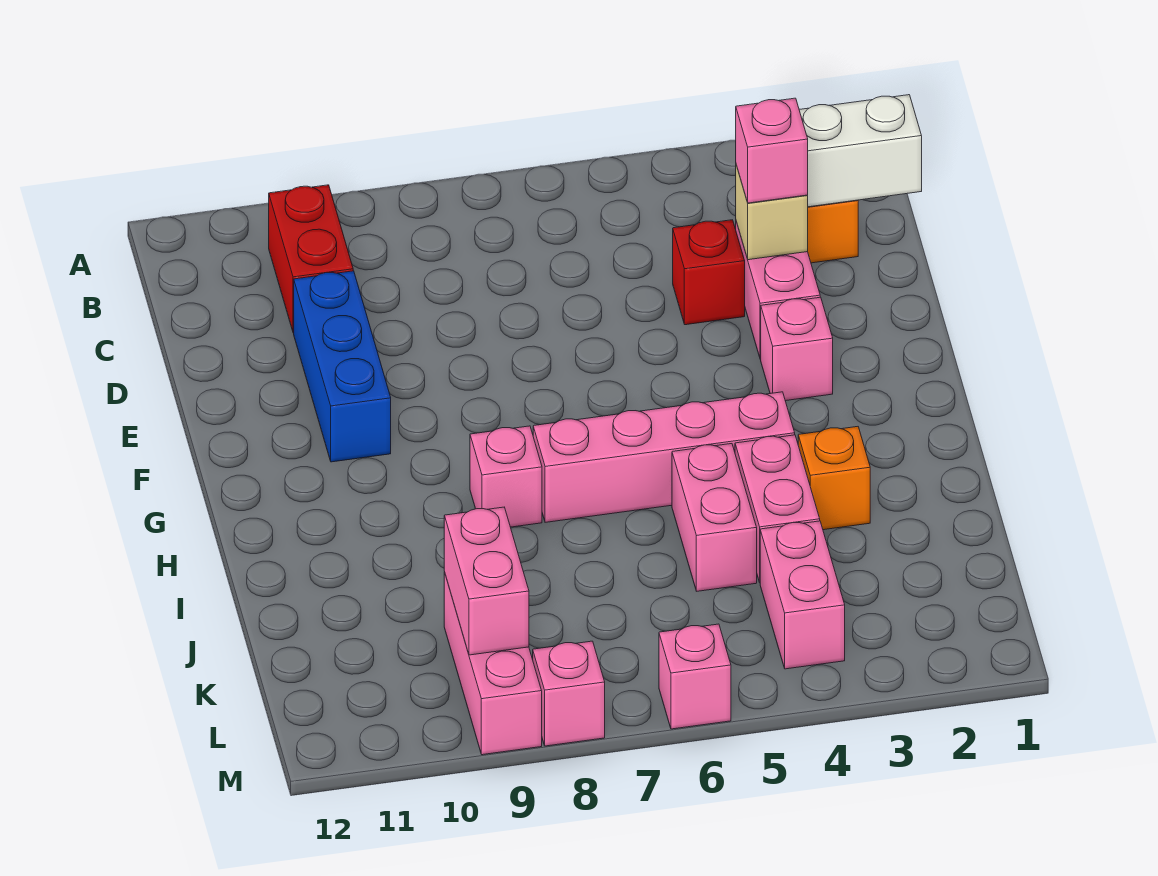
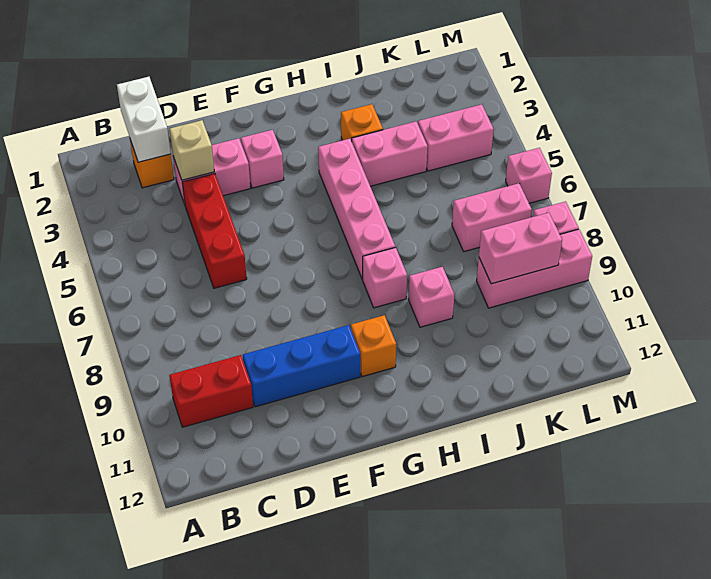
pink 1x1 brick [736,98,808,203] -> pink 1x1 brick moved to [408,267,454,327]
red 1x1 brick [673,220,745,325] -> red 1x3 brick [182,174,247,288]
none -> orange 1x1 brick [351,315,396,377]
pink 1x2 brick [672,444,757,591] -> pink 1x2 brick moved to [452,183,532,252]

